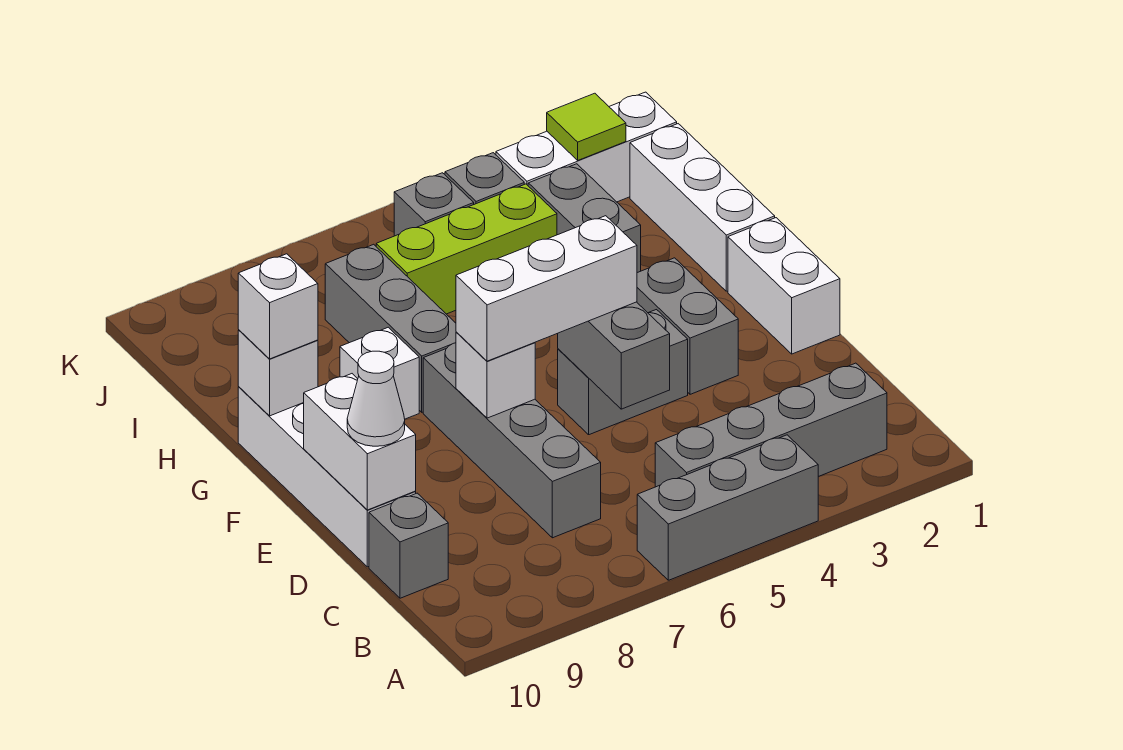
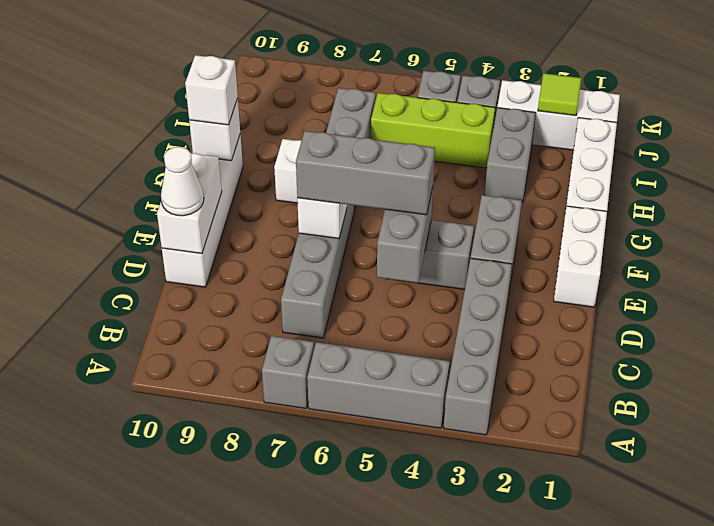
grey 1x4 brick [655,363,887,487] -> grey 1x4 brick turned to [444,258,512,435]
grey 1x1 brick [369,493,448,598] -> grey 1x1 brick moved to [262,336,314,409]
white 1x3 brick [456,216,637,361] -> grey 1x3 brick [296,131,435,215]

